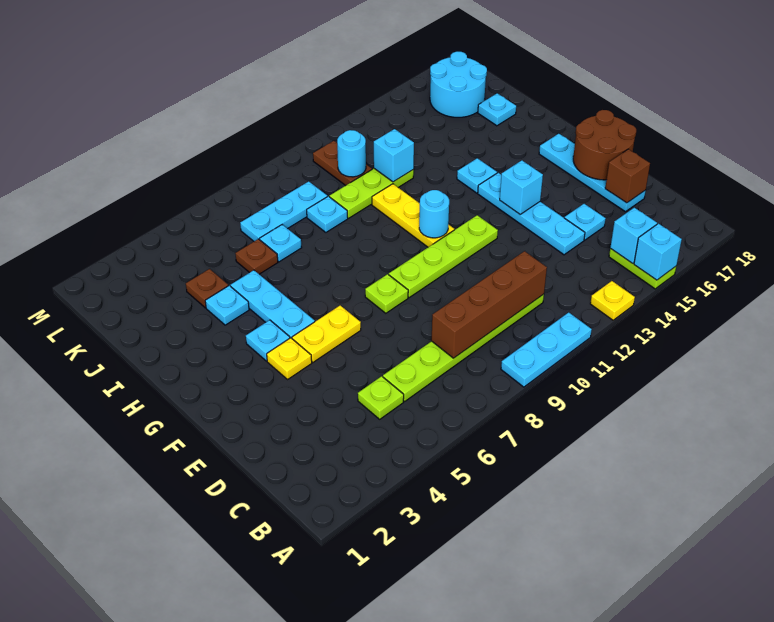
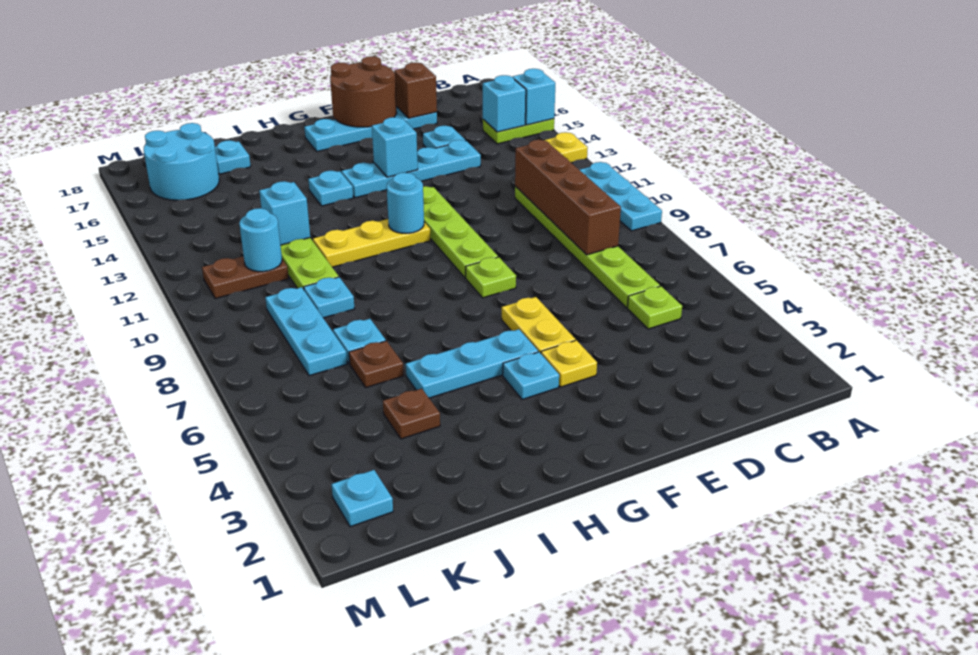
cyan 1x1 plate [205,286,249,325] -> cyan 1x1 plate moved to [331,470,393,527]

